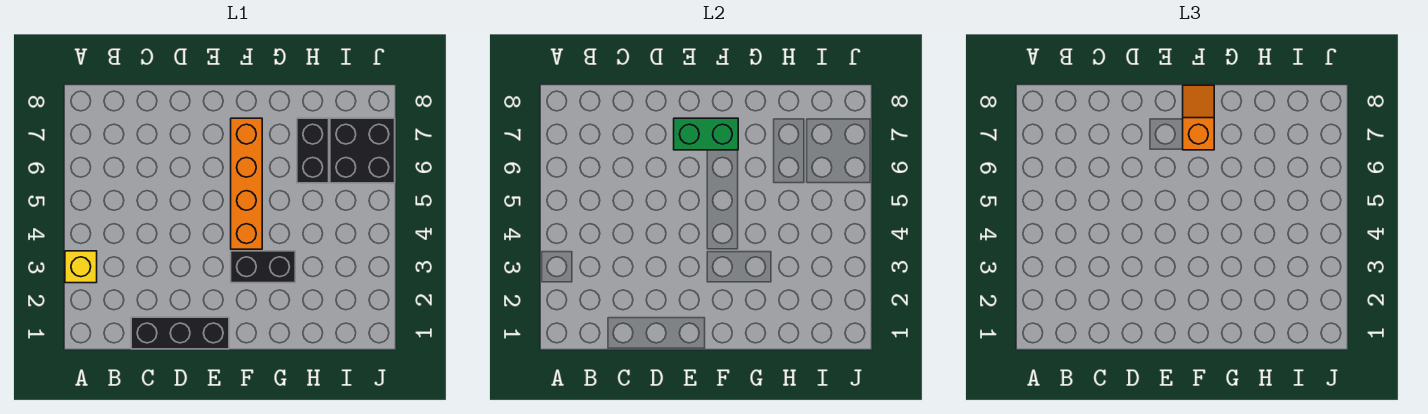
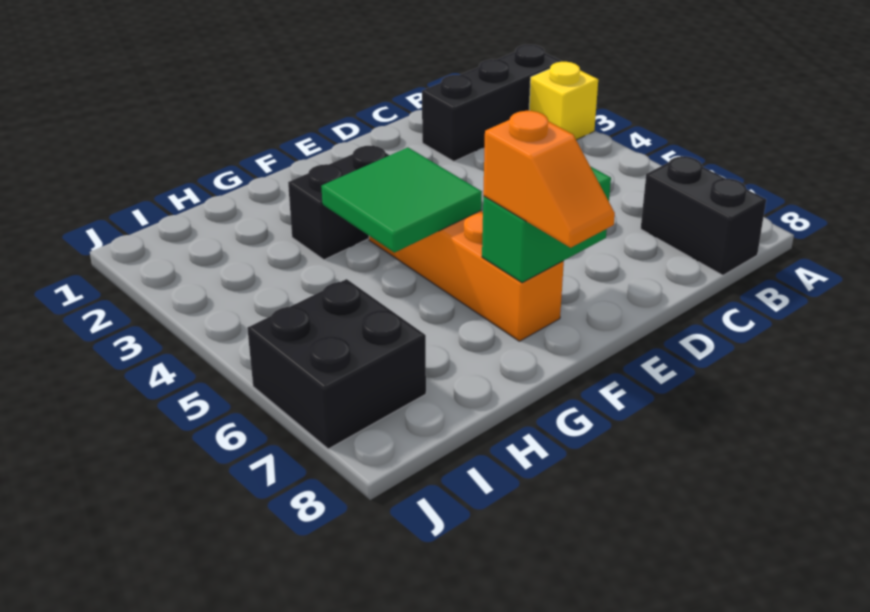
black 1x3 brick [131,317,229,349] -> black 1x3 brick moved to [422,45,562,161]
none -> green 2x2 tile [321,148,482,253]
black 1x2 brick [297,118,329,183] -> black 1x2 brick moved to [641,156,766,275]

